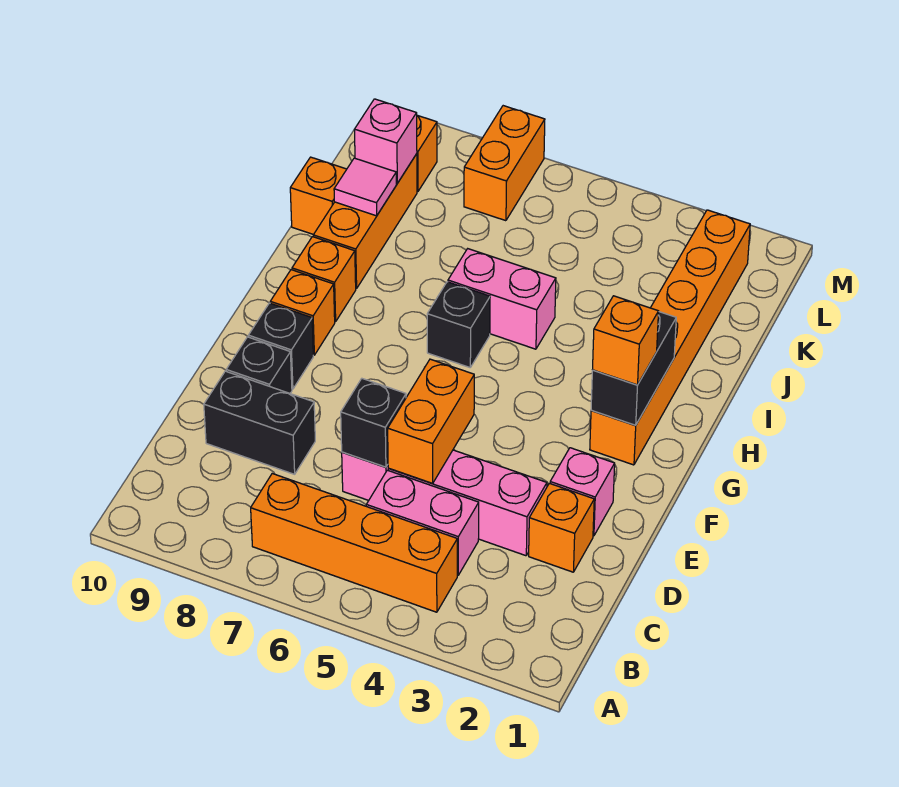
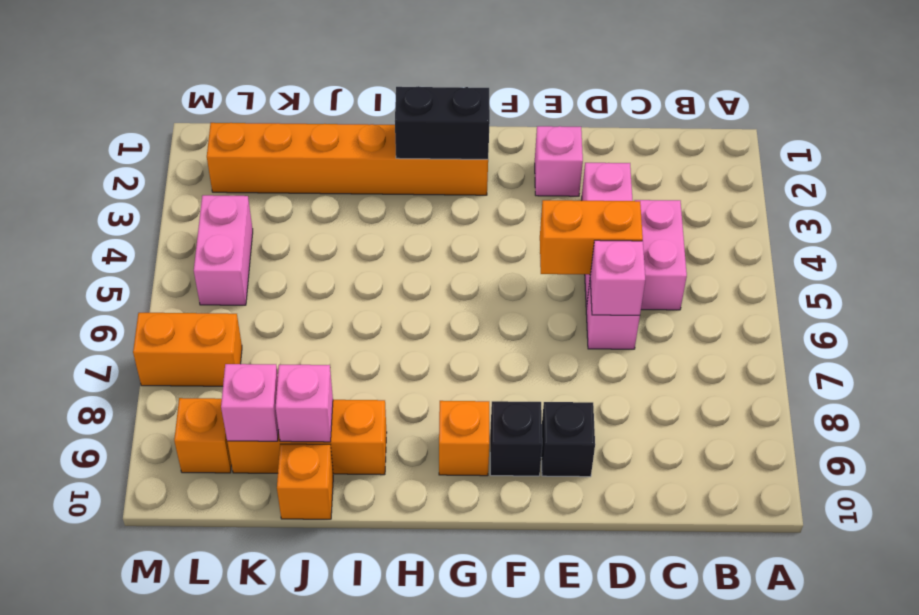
orange 1x4 brick [251,474,457,612] -> none
orange 1x1 brick [529,483,594,572] -> none
black 1x1 brick [341,379,406,467] -> pink 1x1 brick [590,240,645,315]
black 1x2 brick [204,371,315,474] -> none
orange 1x1 brick [593,296,659,385] -> none
black 1x1 brick [427,282,490,367] -> none
orange 1x1 brick [292,237,356,322] -> none
pink 1x2 brick [448,249,556,349] -> pink 1x2 brick moved to [194,195,253,305]
pink 1x1 tile [334,158,396,216] -> pink 1x1 brick [276,365,333,442]

